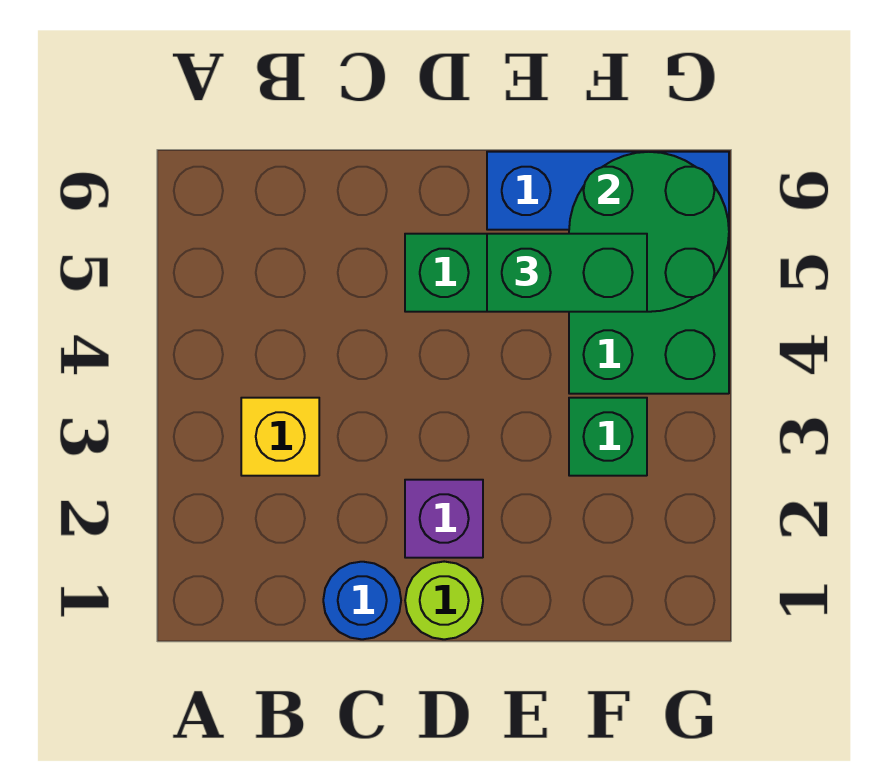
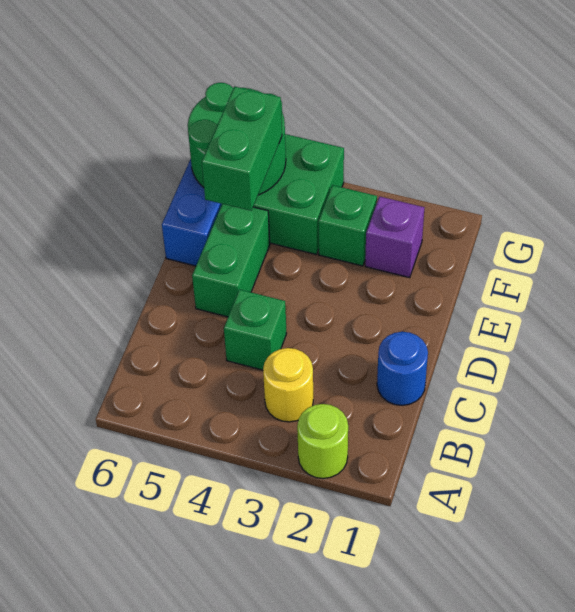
yellow 1x1 brick [241,398,319,476] -> yellow 1x1 round brick [263,348,313,422]
none -> green 1x1 brick [224,290,287,370]
lime 1x1 round brick [405,562,483,639] -> lime 1x1 round brick moved to [297,404,348,479]
purple 1x1 brick [405,480,483,558] -> purple 1x1 brick moved to [365,197,424,278]

